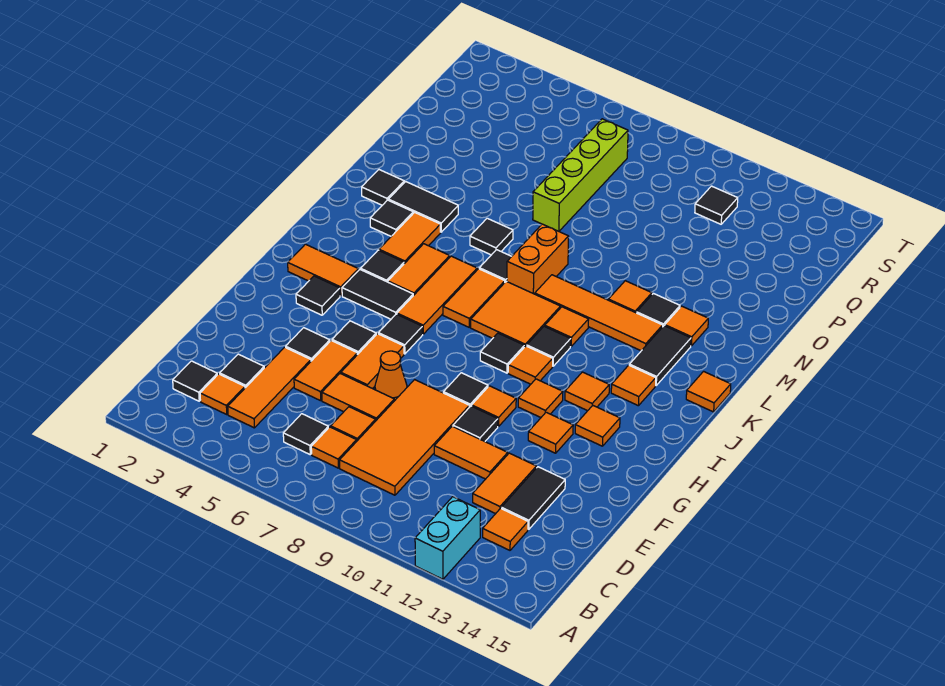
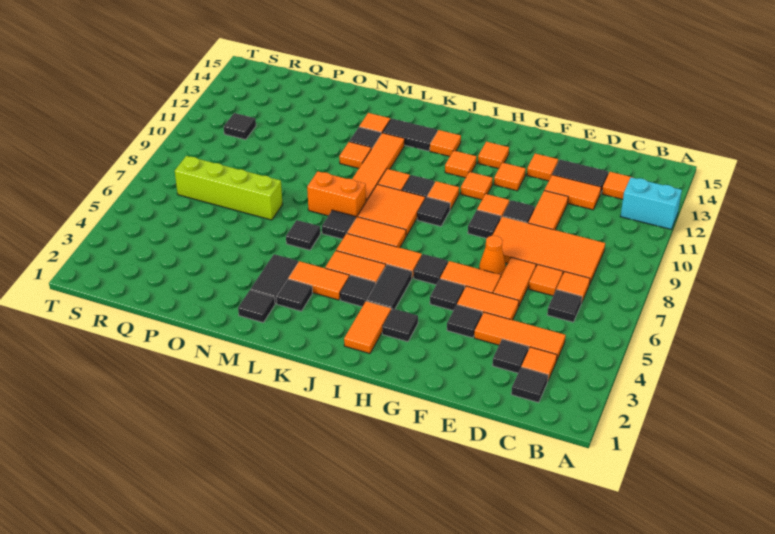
orange 1x1 tile [686,371,731,412] -> orange 1x1 tile moved to [527,153,558,181]

